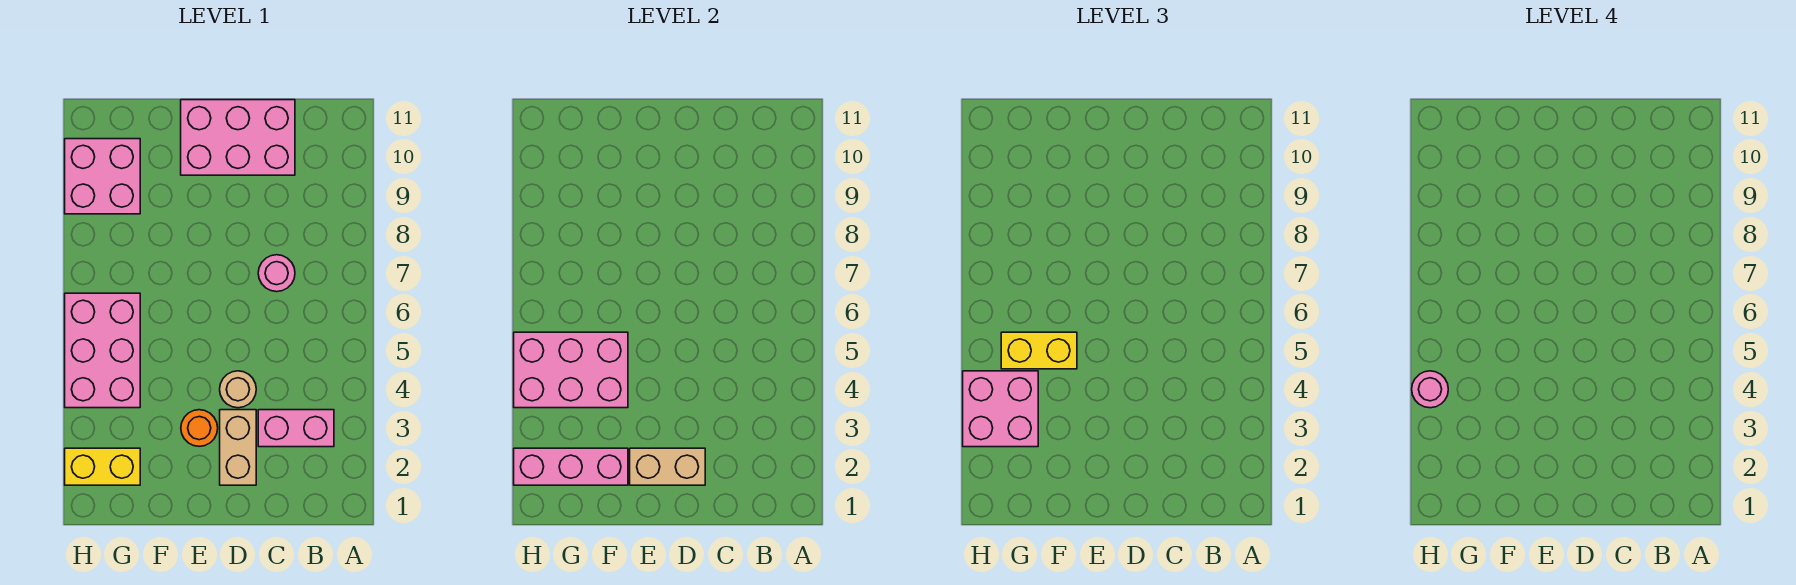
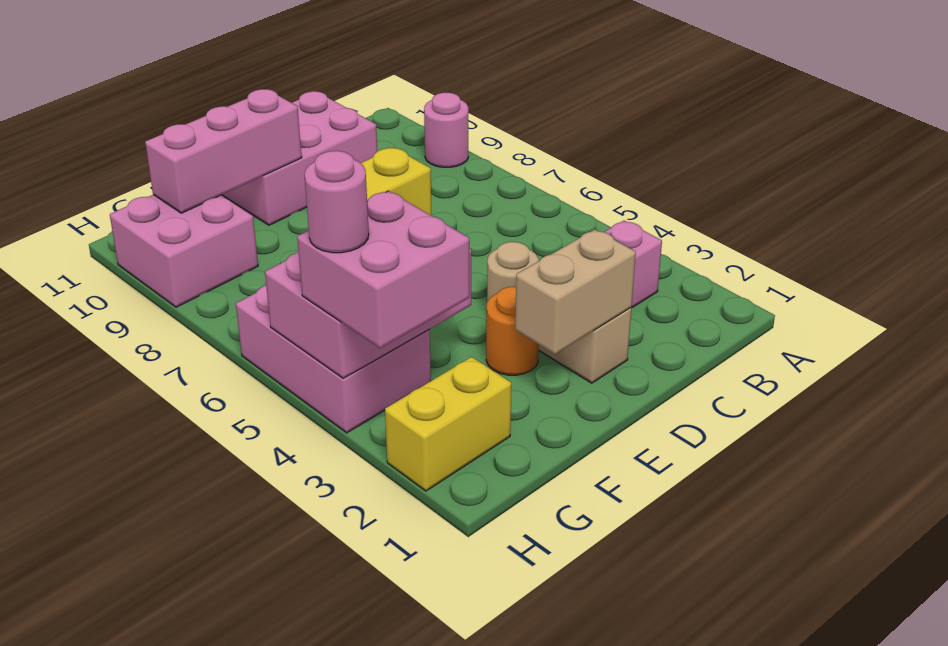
pink 1x1 round brick [258,255,295,292] -> pink 1x1 round brick moved to [424,93,468,167]
pink 1x3 brick [514,448,628,485] -> pink 1x3 brick moved to [145,89,302,213]

